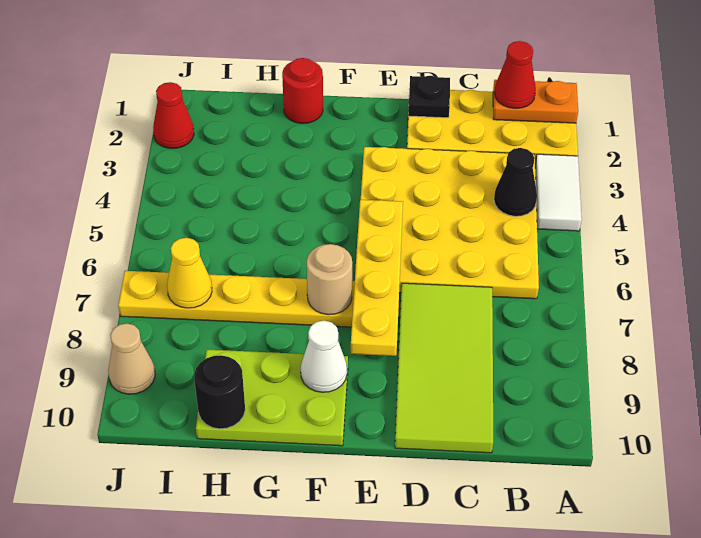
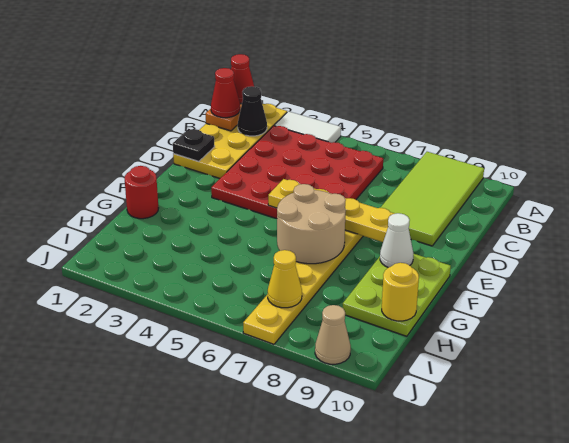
yellow 4x4 plate [361,147,539,299] -> red 4x4 plate [211,126,383,219]
black 1x1 cone [494,148,537,216] -> black 1x1 cone moved to [238,86,267,136]
lime 2x4 tile [395,283,493,453] -> lime 2x4 tile turned to [380,152,484,246]
tan 1x1 round brick [307,244,352,315] -> tan 2x2 round brick [277,184,346,264]
black 1x1 round brick [194,355,245,429] -> yellow 1x1 round brick [382,263,419,321]
red 1x1 cone [153,82,194,149] -> red 1x1 cone moved to [231,54,254,103]

